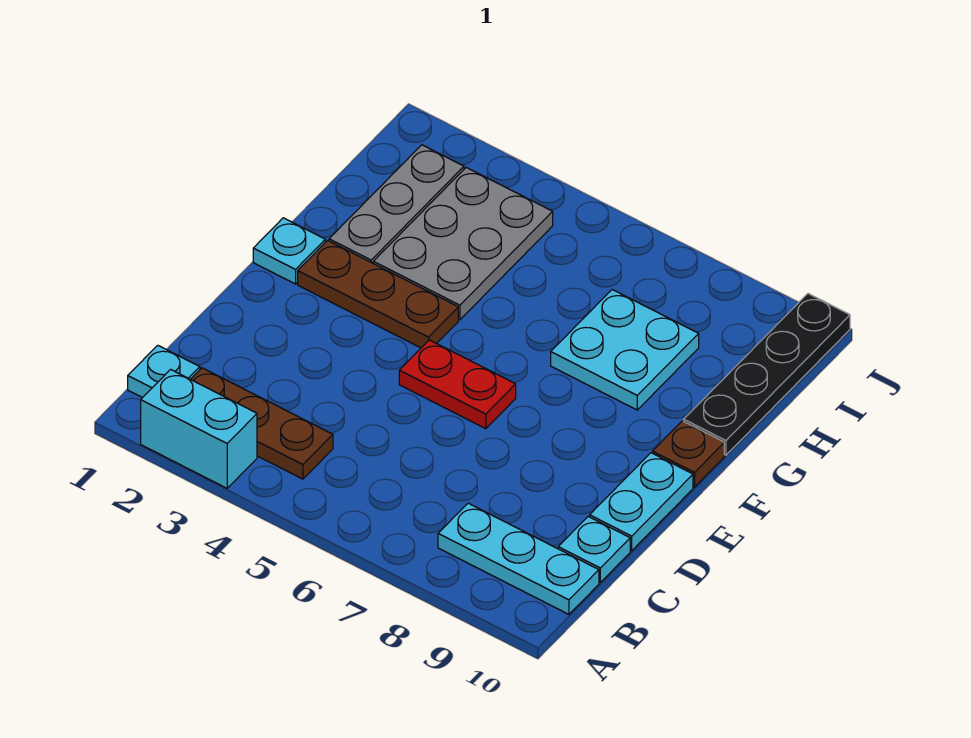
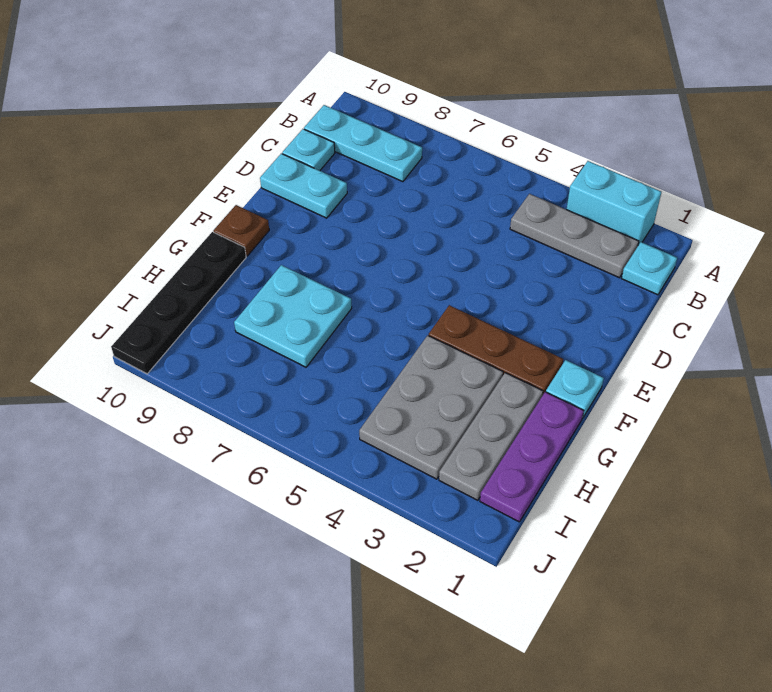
brown 1x3 plate [191,368,333,479] -> grey 1x3 plate [510,194,639,278]
cyan 1x2 plate [590,453,693,551] -> cyan 1x2 plate turned to [260,154,347,218]
red 1x2 plate [399,340,516,429] -> none
none -> purple 1x3 plate [480,392,584,522]

